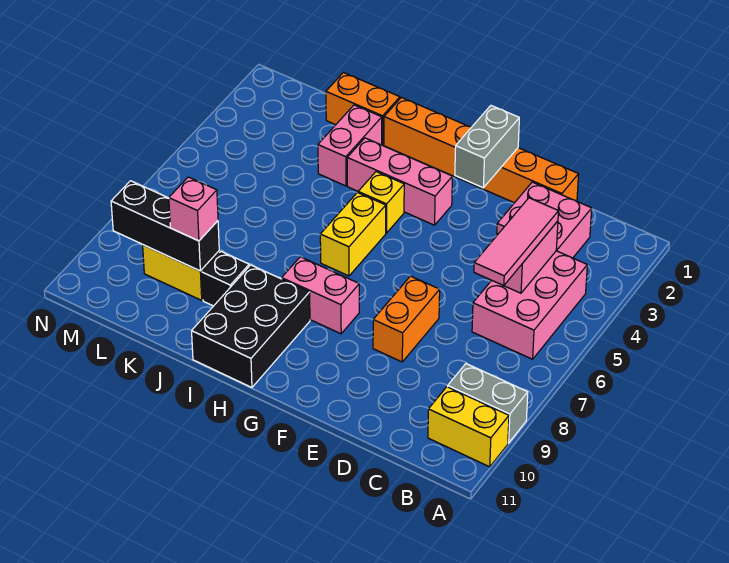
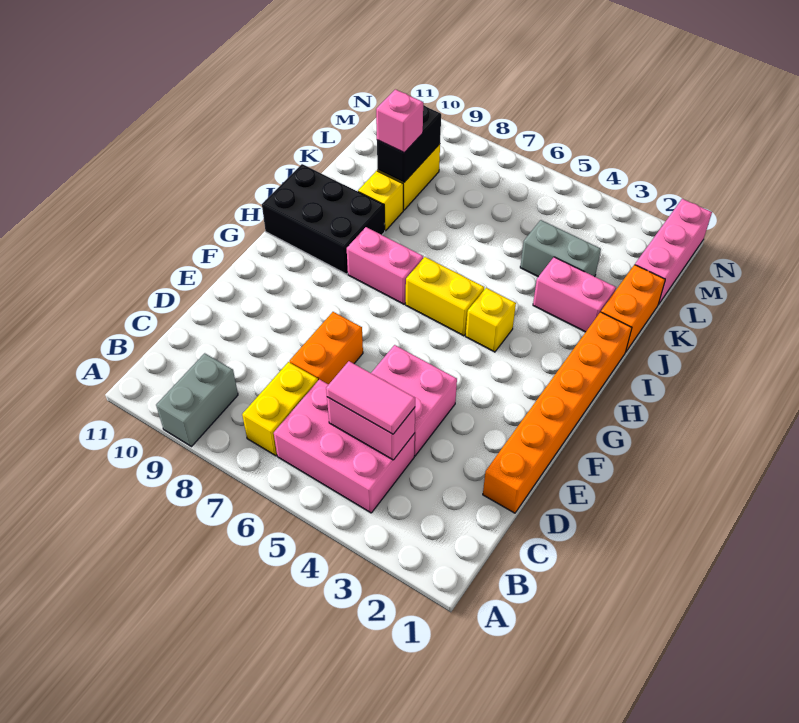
yellow 1x2 brick [428,387,509,467] -> yellow 1x2 brick moved to [242,362,318,456]
pink 2x2 brick [497,182,592,258] -> pink 2x2 brick moved to [371,345,457,456]
pink 1x3 tile [474,198,558,286] -> pink 1x2 tile [326,361,415,434]
orange 1x2 brick [373,276,440,362] -> orange 1x2 brick turned to [290,312,363,384]
grey 1x2 brick [455,106,519,188] -> grey 1x2 brick moved to [520,220,601,277]
pink 1x3 brick [347,138,452,225] -> pink 1x3 brick moved to [635,199,712,305]
pink 1x2 brick [282,257,359,334] -> pink 1x2 brick turned to [347,227,423,304]
black 1x1 brick [202,252,249,306] -> yellow 1x1 brick [358,171,403,231]
black 1x3 brick [111,181,219,271] -> black 1x2 brick [377,105,441,182]

